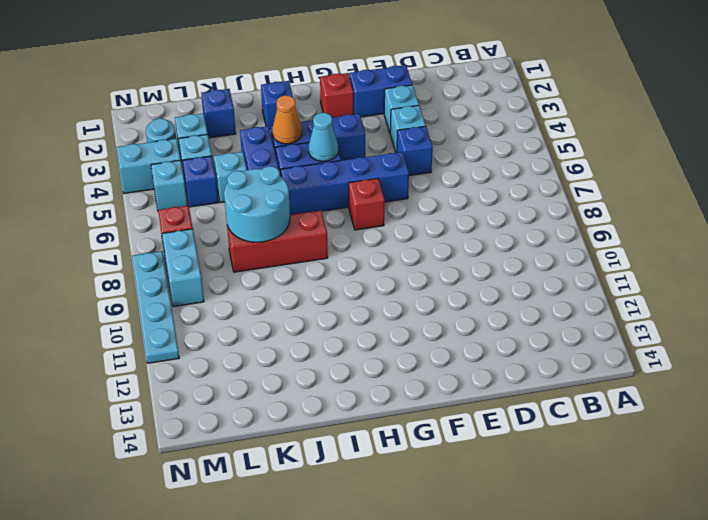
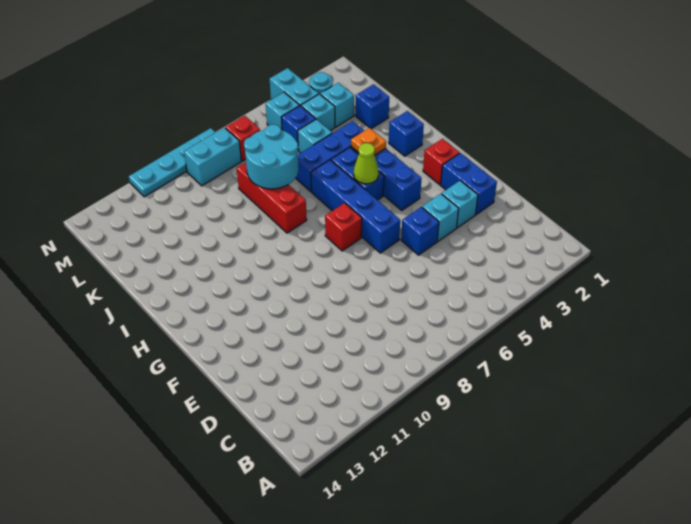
cyan 1x1 cone [309,113,338,161] -> lime 1x1 cone [354,143,379,184]
orange 1x1 cone [273,95,302,144] -> orange 1x1 plate [351,128,386,155]

